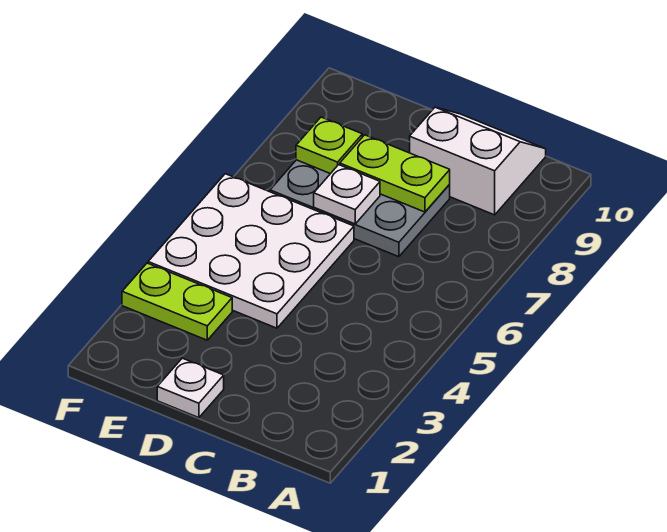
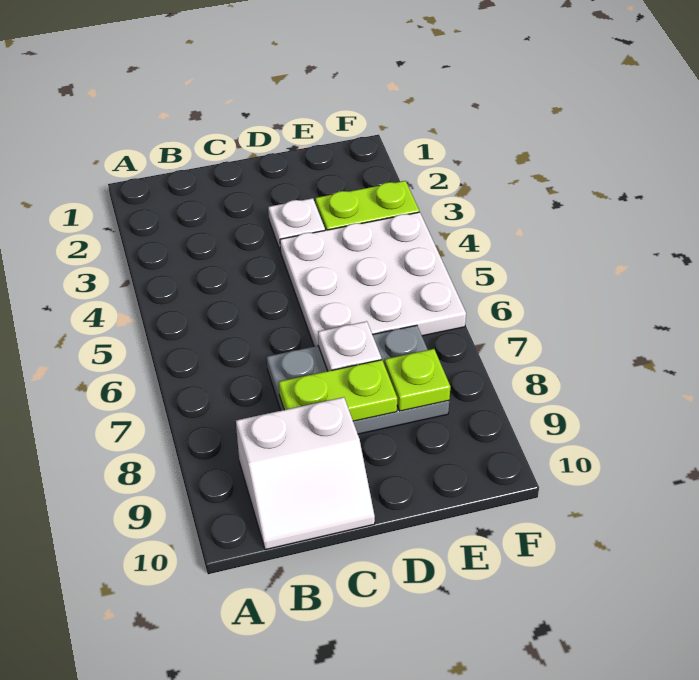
white 1x1 plate [157,358,224,418] -> white 1x1 plate moved to [268,198,325,250]

